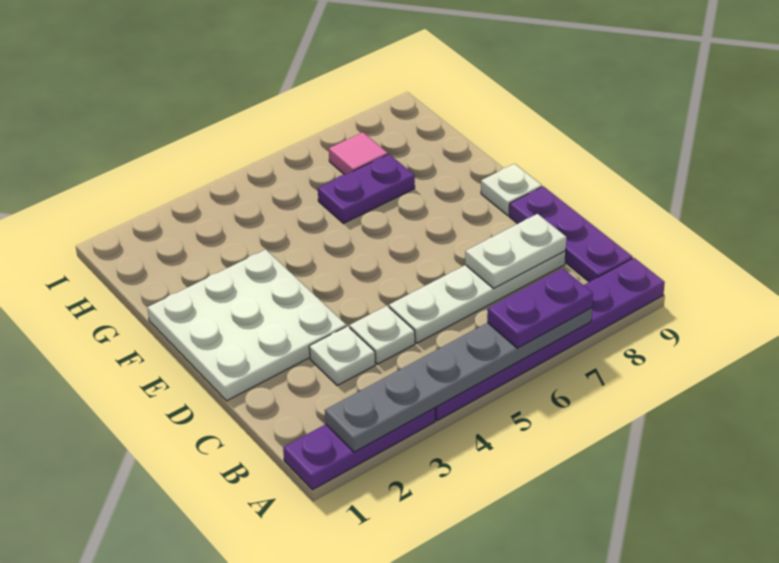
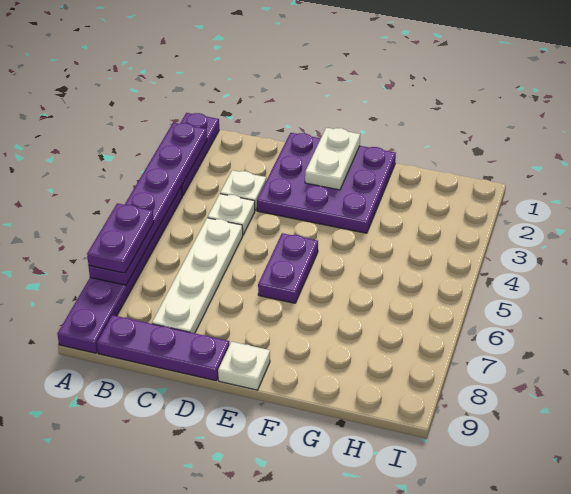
grey 1x6 plate [325,308,592,452] -> purple 1x6 plate [89,122,207,285]
white 1x2 plate [465,214,566,288] -> white 1x2 plate moved to [305,128,360,190]
white 3x3 plate [147,249,346,401] -> purple 3x3 plate [257,133,396,233]
purple 1x2 plate [318,154,415,223] -> purple 1x2 plate moved to [258,233,318,303]
pink 1x1 tile [329,132,388,175] -> none

